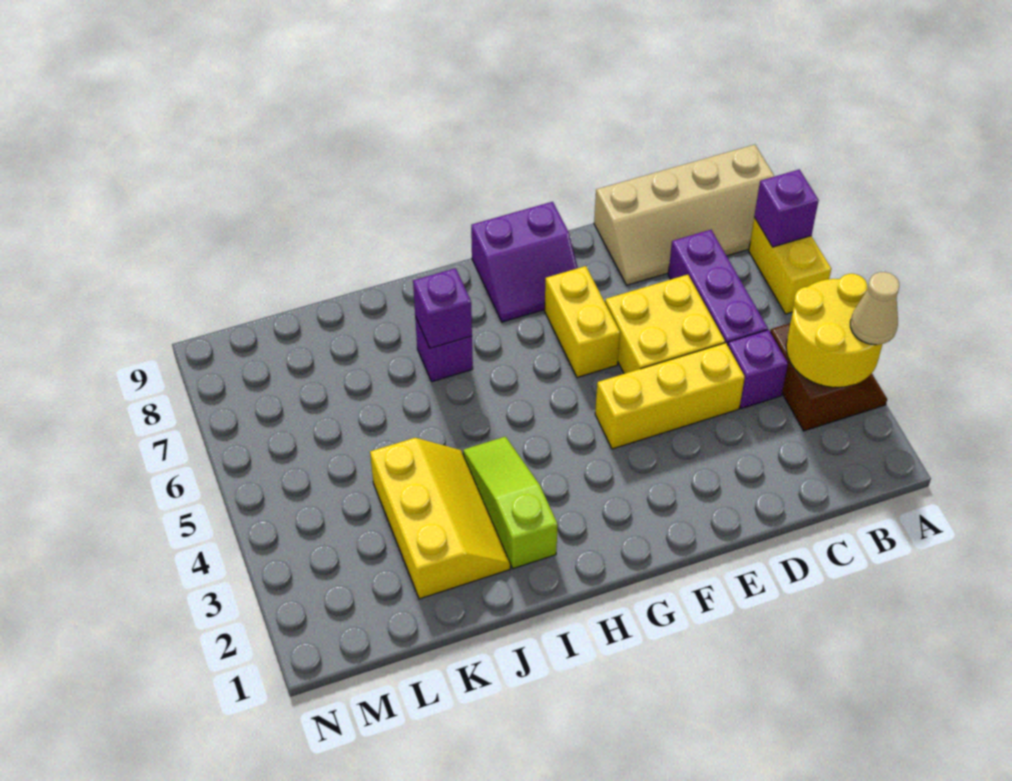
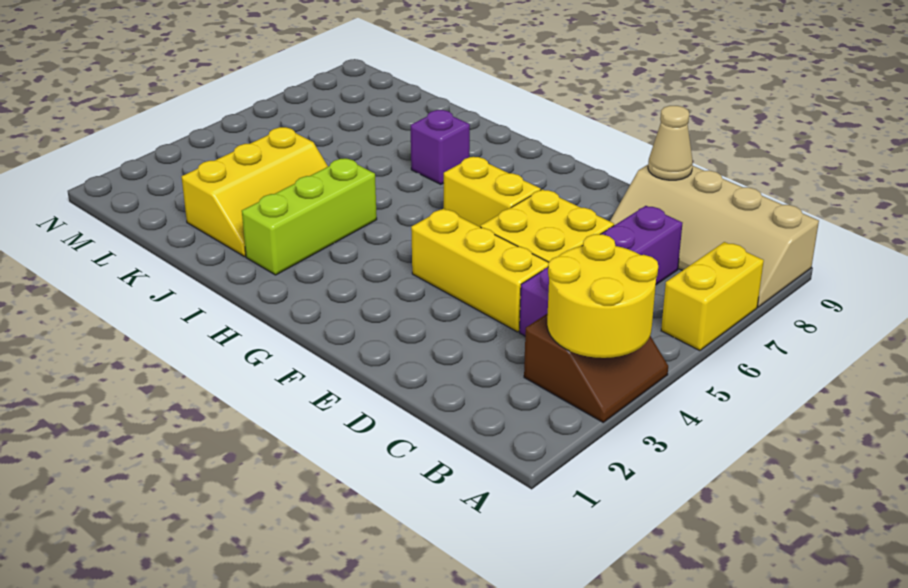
tan 1x1 cone [850,272,899,345] -> tan 1x1 cone moved to [648,106,693,180]
purple 1x1 brick [754,169,819,247] -> none
yellow 1x2 brick [545,266,620,377] -> yellow 1x2 brick turned to [444,157,541,227]
purple 2x2 slope [471,202,578,322] -> none
lime 1x3 slope [463,437,558,569] -> lime 1x3 brick [242,159,377,275]
purple 1x1 brick [413,268,472,348] -> none

